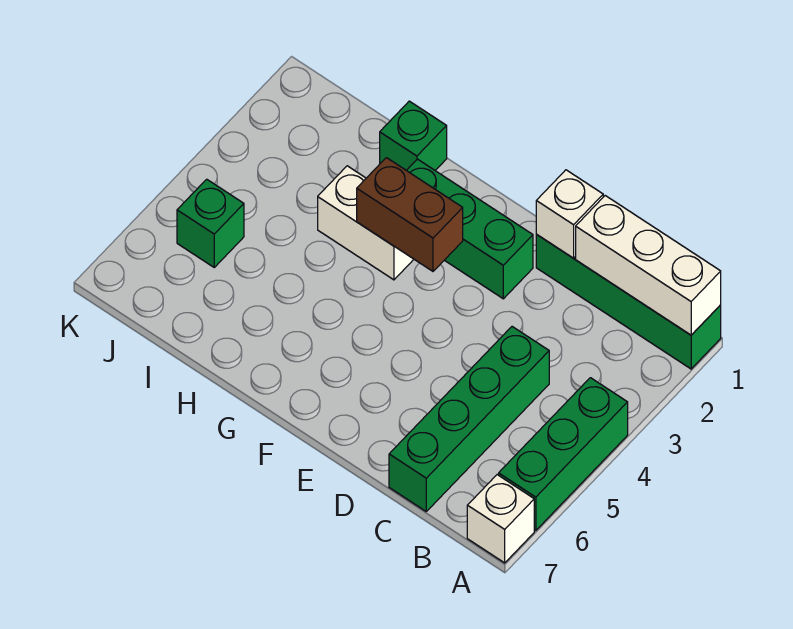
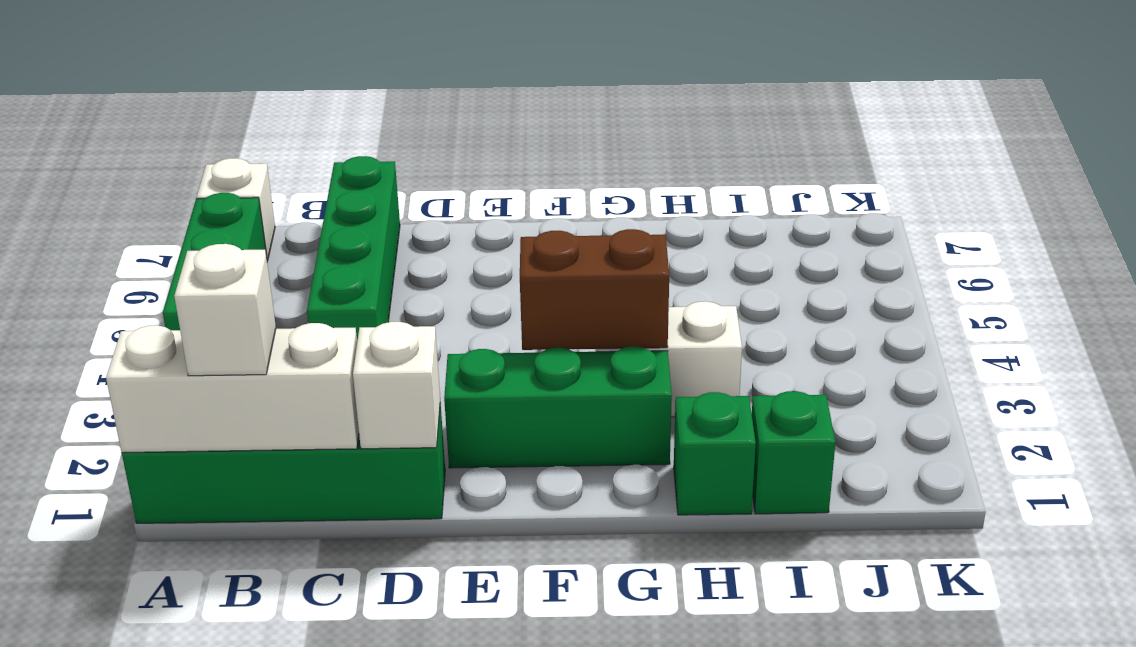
none -> white 1x1 brick [174,244,276,376]
green 1x1 brick [177,179,244,267] -> green 1x1 brick moved to [752,391,836,514]

